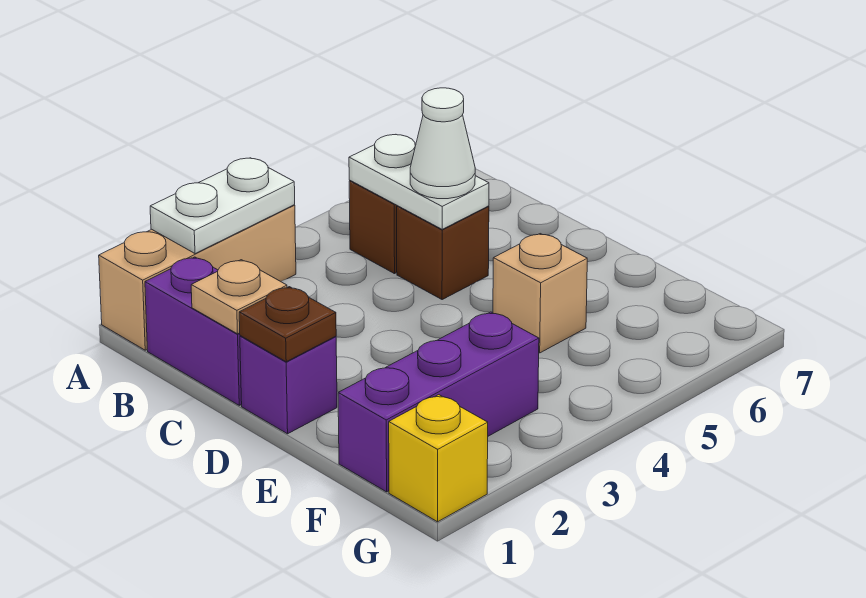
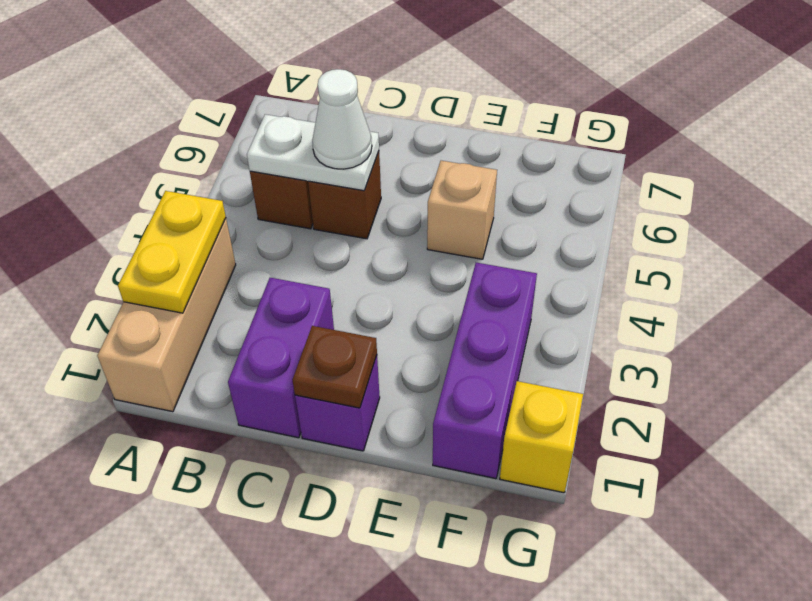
white 1x2 plate [150,158,295,254] -> yellow 1x2 plate [118,191,226,313]
purple 1x2 brick [145,257,242,405] -> purple 1x2 brick turned to [228,278,334,438]
tan 1x1 plate [191,260,287,334] -> none

